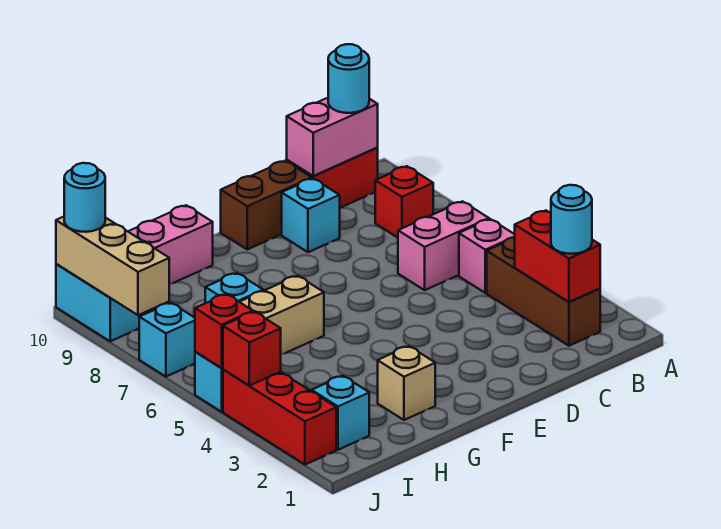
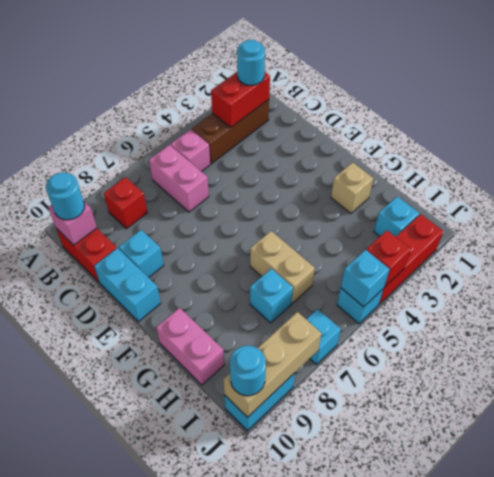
pink 1x2 brick [287,98,378,176] -> pink 1x1 brick [48,202,97,245]
brown 1x2 brick [221,161,312,249] -> cyan 1x2 brick [94,248,161,322]
red 1x1 brick [195,294,253,368] -> cyan 1x1 brick [341,250,390,307]

